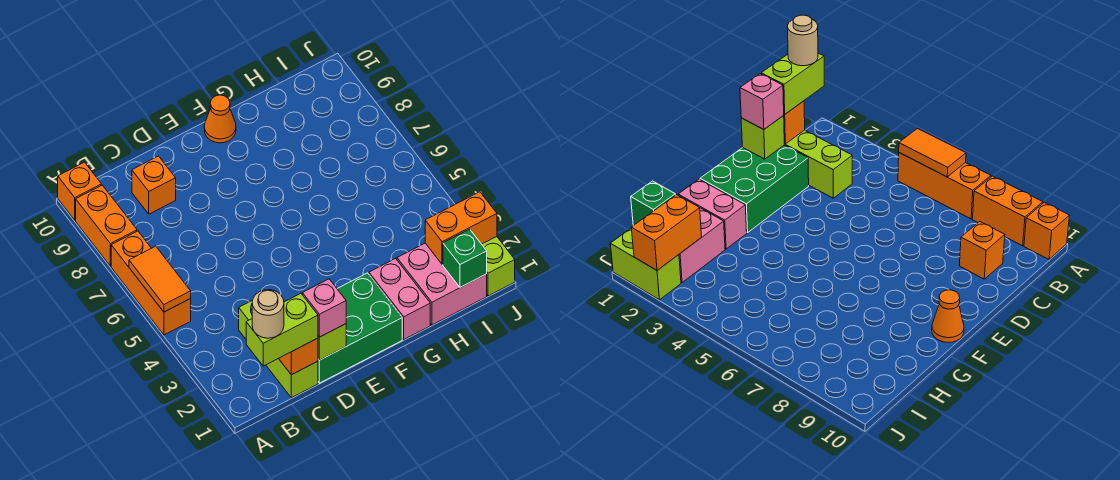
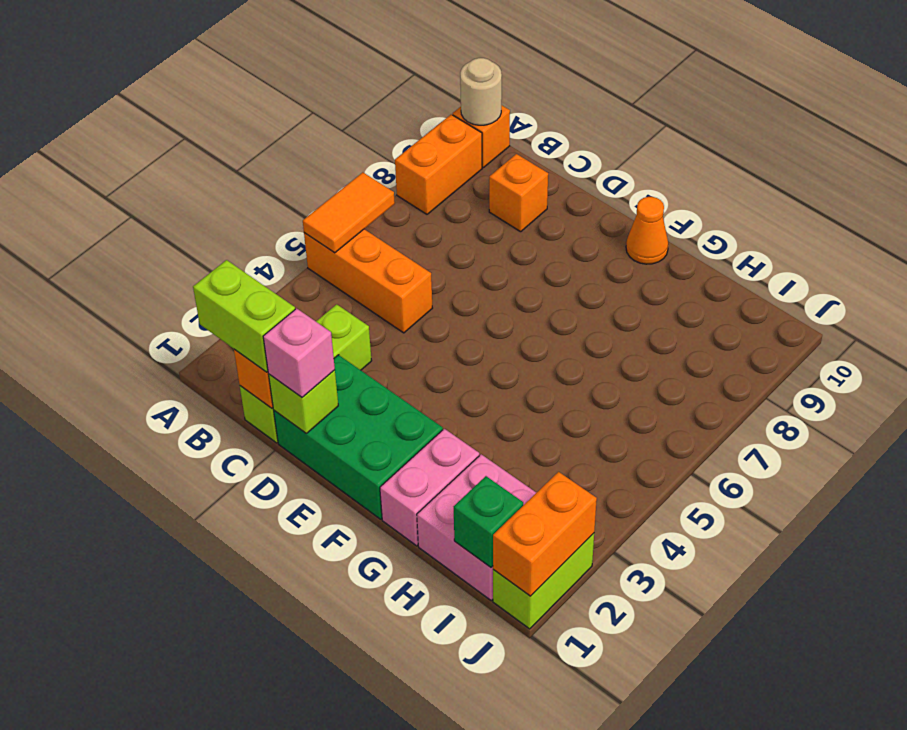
orange 1x3 brick [111,231,191,335] -> orange 1x3 brick turned to [304,229,432,333]
tan 1x1 round brick [252,290,284,338] -> tan 1x1 round brick moved to [460,58,502,125]
orange 1x2 brick [425,192,497,264] -> orange 1x2 brick turned to [493,472,597,596]

